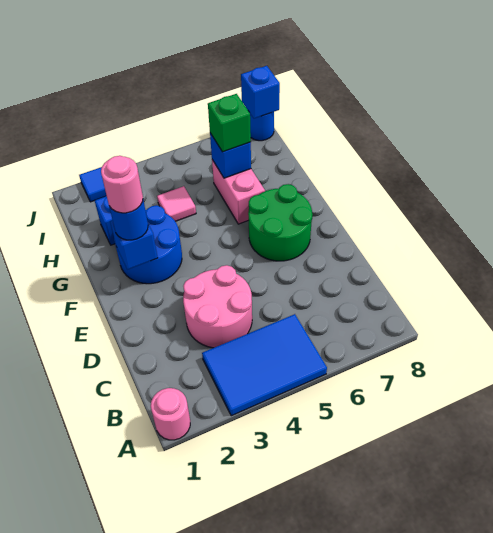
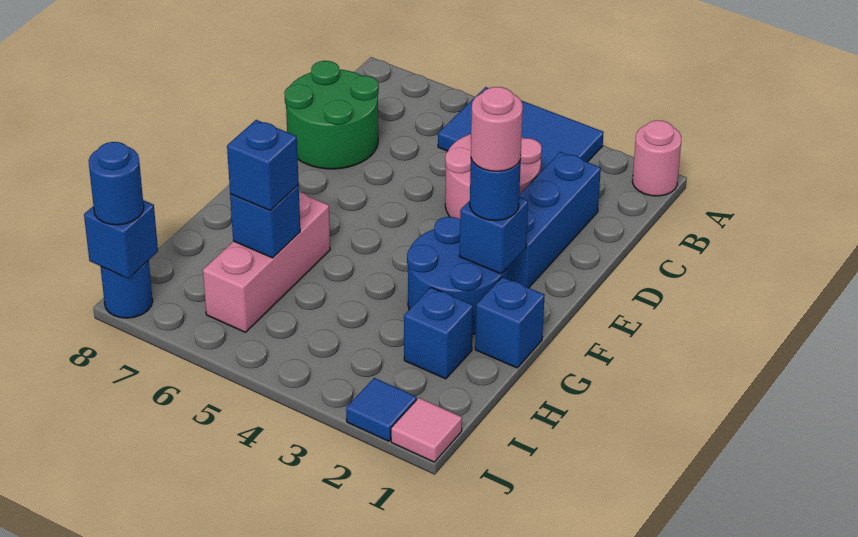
none -> blue 1x3 brick [507,152,601,288]
green 2x2 round brick [248,184,313,261] -> green 2x2 round brick moved to [284,61,379,169]
none -> blue 1x1 brick [475,277,545,368]
pink 1x2 brick [212,160,265,224] -> pink 1x3 brick [203,192,330,332]
pink 1x1 tile [157,186,196,221] -> pink 1x1 tile moved to [391,398,462,462]
green 1x1 brick [208,94,251,152] -> blue 1x1 brick [227,120,299,211]
none -> blue 1x1 round brick [89,142,144,225]

